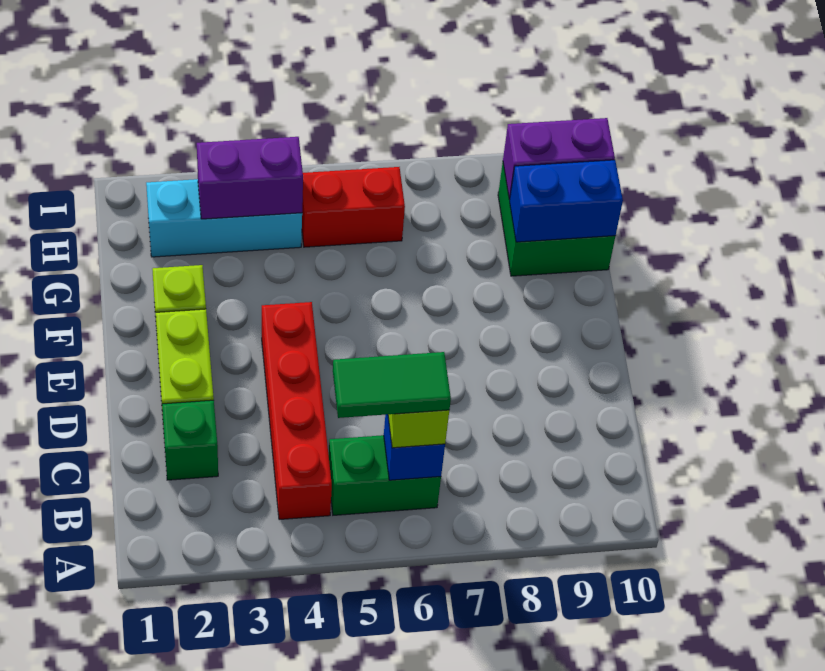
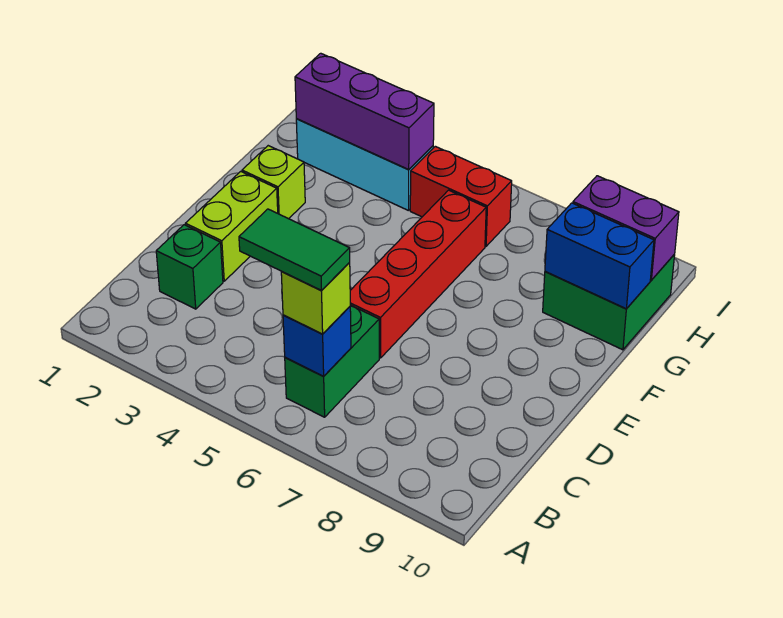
red 1x4 brick [262,302,332,520] -> red 1x4 brick moved to [350,190,486,358]
green 1x2 brick [329,435,441,515] -> green 1x2 brick turned to [285,305,379,417]
purple 1x2 brick [197,137,303,219] -> purple 1x3 brick [295,53,434,170]

